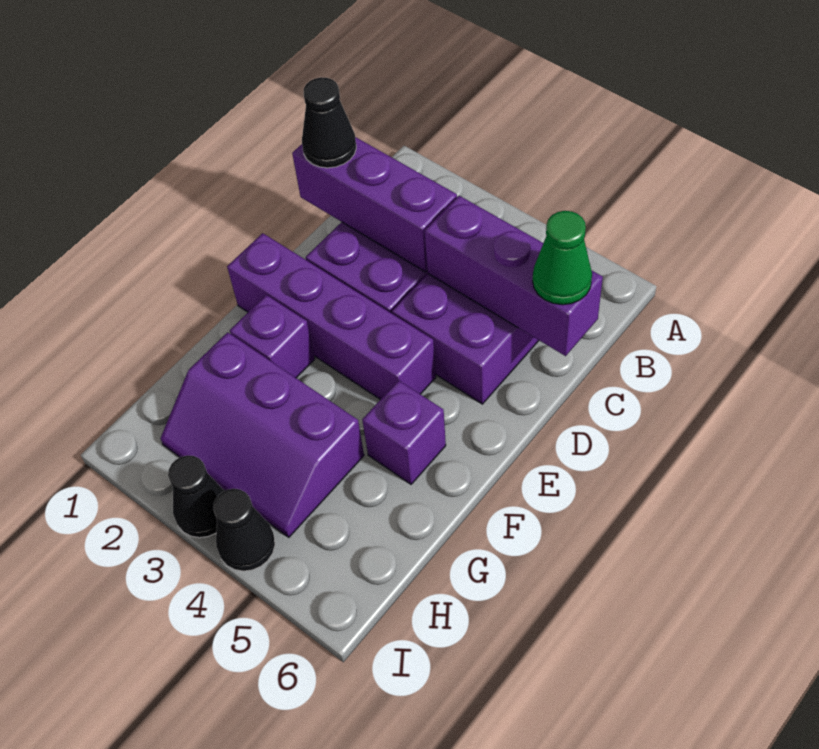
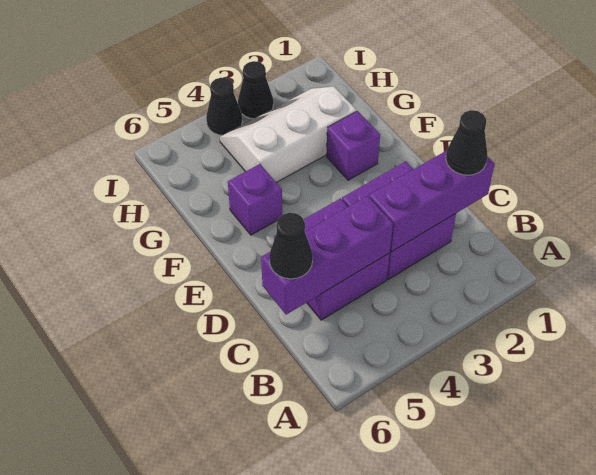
green 1x1 cone [533,211,592,305] -> black 1x1 cone [269,213,313,279]
purple 1x4 brick [227,233,436,400] -> none
purple 2x3 slope [161,332,364,537] -> white 2x3 slope [220,86,356,183]

